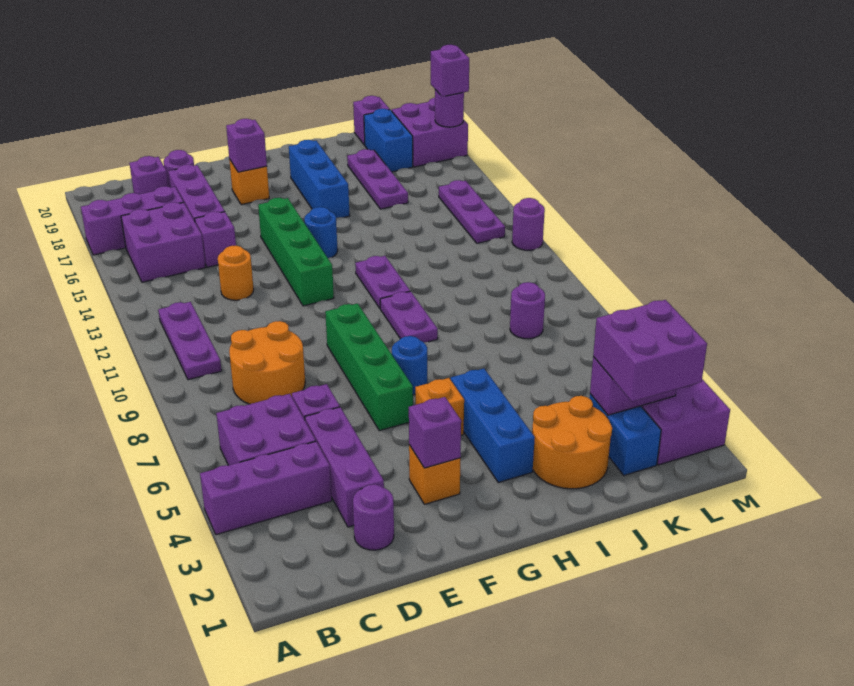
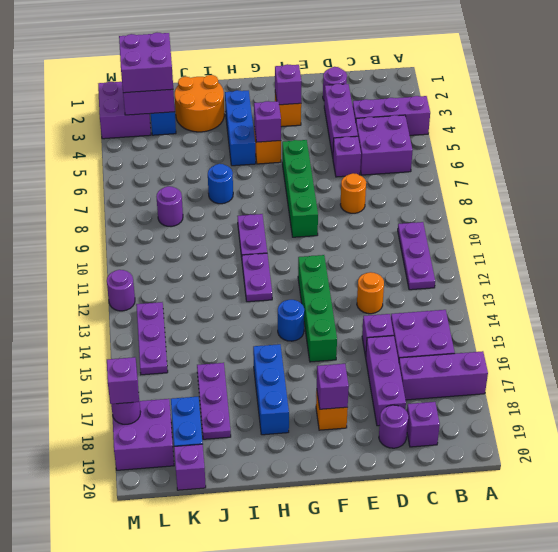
orange 2x2 round brick [229,321,305,404] -> orange 1x1 round brick [340,173,366,213]
none -> purple 1x1 brick [254,101,281,142]
blue 1x1 round brick [392,336,427,395] -> blue 1x1 round brick moved to [208,164,233,204]

